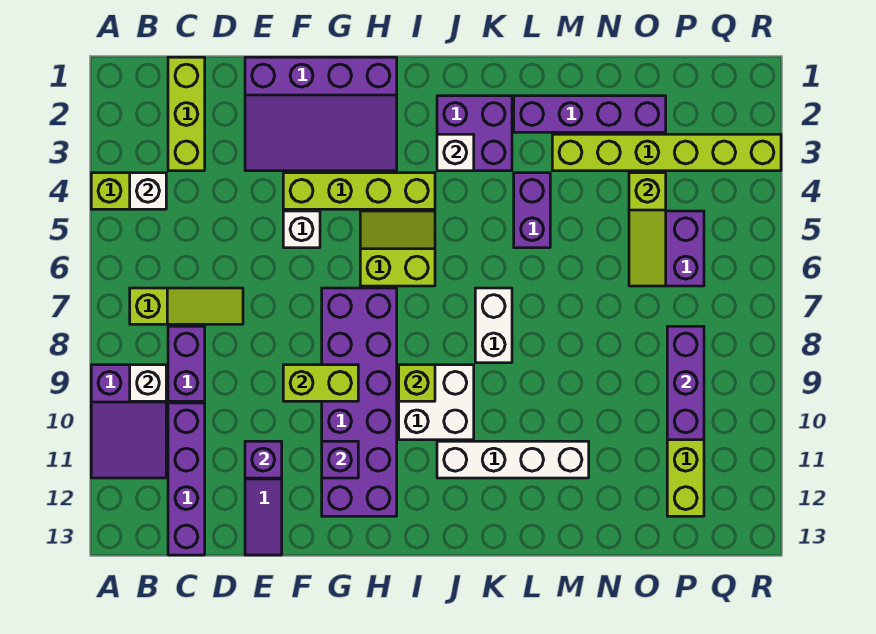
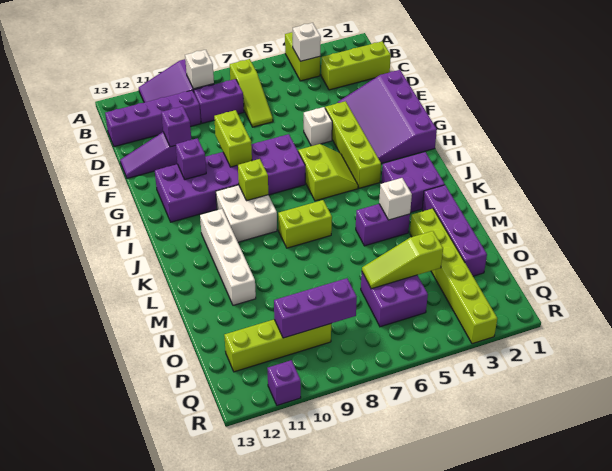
white 1x1 brick [437,134,474,171] -> white 1x1 brick moved to [379,178,412,220]
white 1x2 brick [475,288,512,363] -> lime 1x2 brick [278,200,332,248]
none -> purple 1x1 brick [267,360,301,405]

